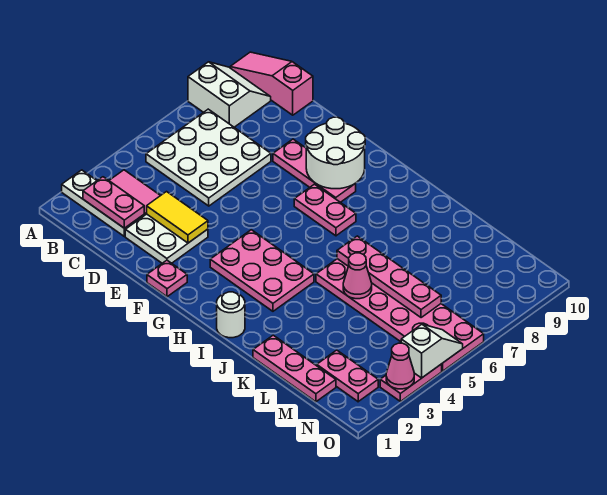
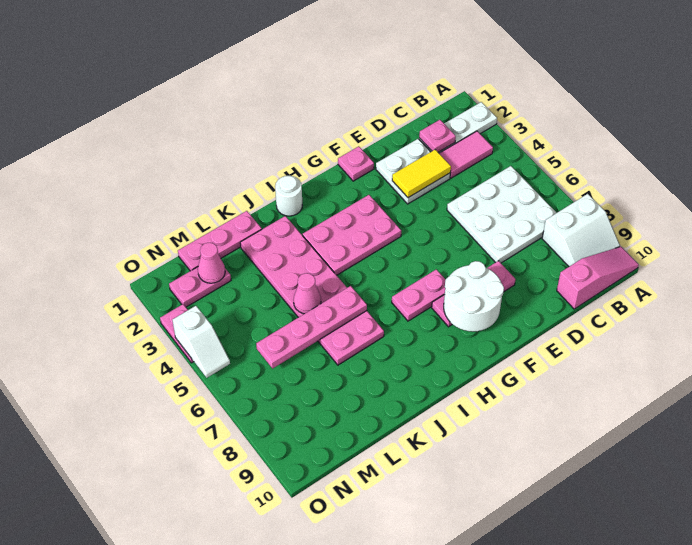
pink 1x2 plate [83,177,144,228] -> pink 1x1 plate [419,120,456,152]
pink 2x6 plate [316,259,484,371] -> pink 2x6 plate turned to [240,216,384,365]
pink 1x1 cone [386,343,414,389] -> pink 1x1 cone moved to [198,243,225,283]

